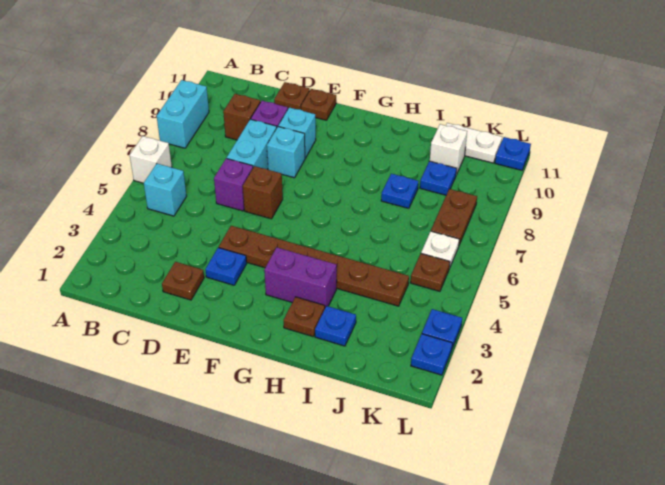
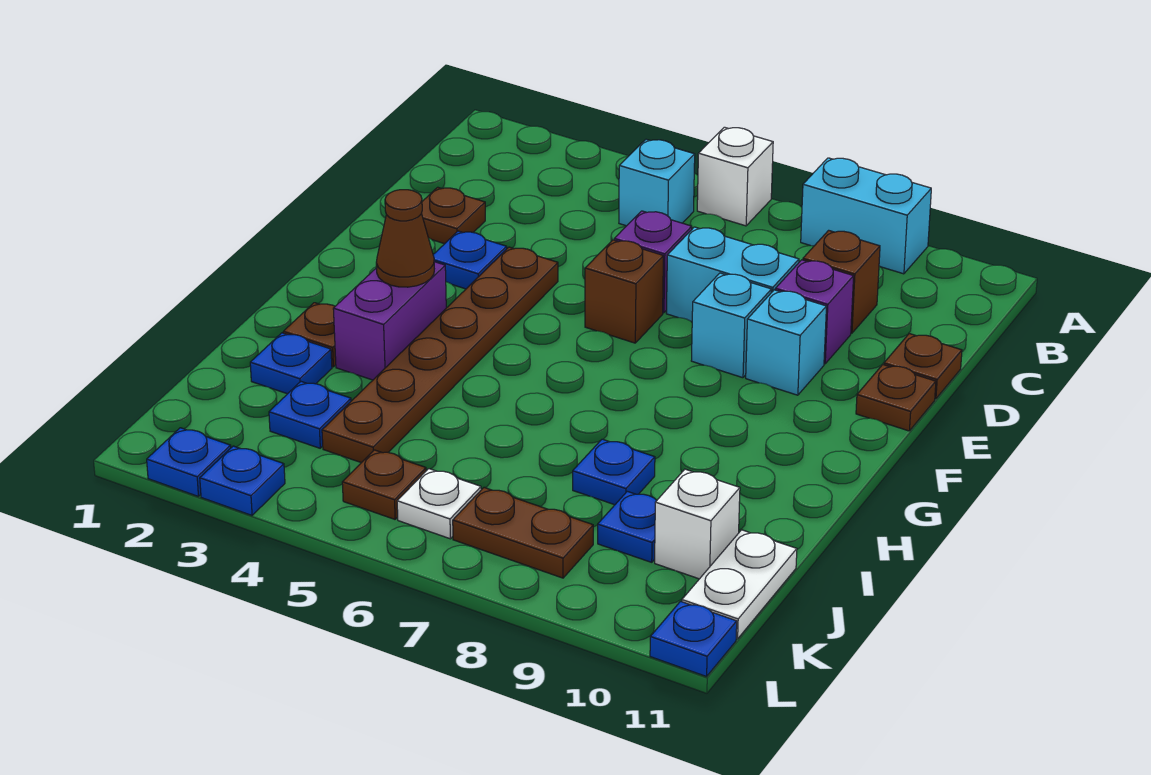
none -> brown 1x1 cone [376,190,434,287]
none -> blue 1x1 plate [269,382,351,448]

